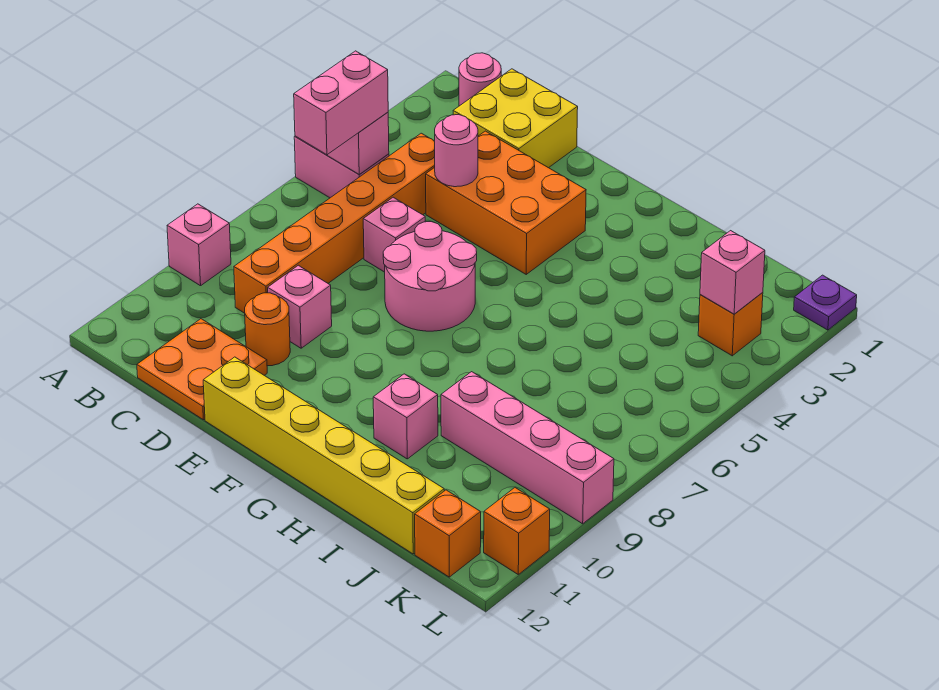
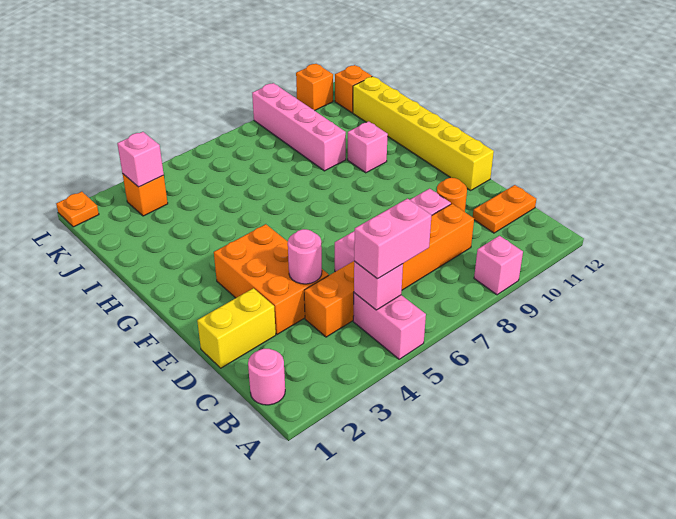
yellow 2x2 brick [453,69,578,168] -> yellow 1x2 brick [197,288,276,368]
orange 2x2 plate [137,319,267,420] -> orange 1x2 plate [473,185,536,233]
pink 2x2 round brick [383,222,477,331] -> none
purple 1x1 plate [794,275,857,330] -> orange 1x1 plate [56,192,99,227]

